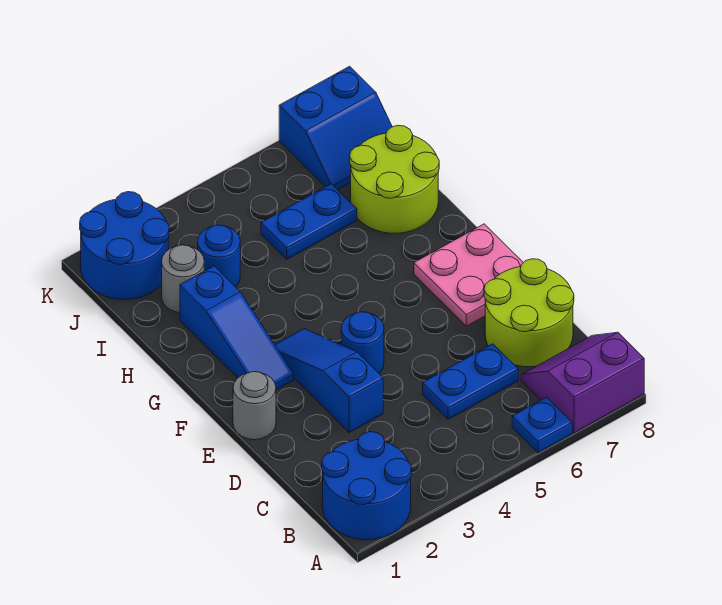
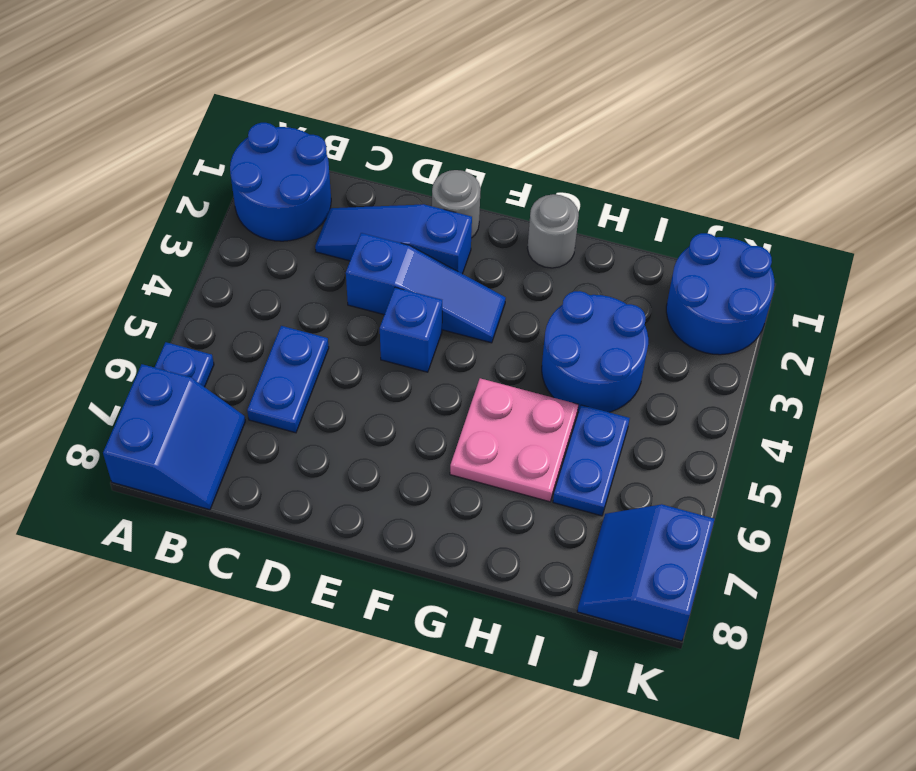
purple 2x2 slope [521,332,644,433] -> blue 2x2 slope [103,364,245,510]
lime 2x2 round brick [484,259,574,367] -> none
blue 1x1 round brick [341,312,384,374] -> blue 1x1 brick [380,287,442,372]
pink 2x2 plate [414,224,523,326] -> pink 2x2 plate moved to [450,378,578,502]
blue 1x3 slope [180,266,294,390] -> blue 1x3 slope moved to [315,204,472,274]
lime 2x2 round brick [350,125,439,233] -> none
grey 1x1 round brick [162,245,204,313] -> grey 1x1 round brick moved to [527,194,579,268]
blue 1x1 round brick [198,225,240,287] -> blue 2x2 round brick [542,291,648,412]

